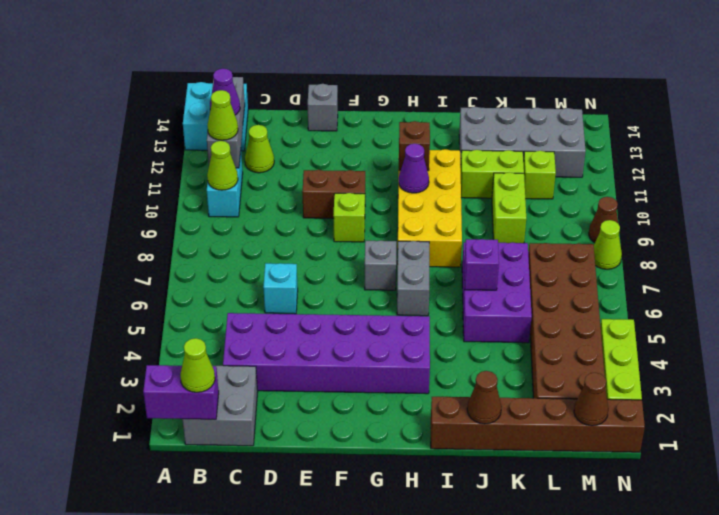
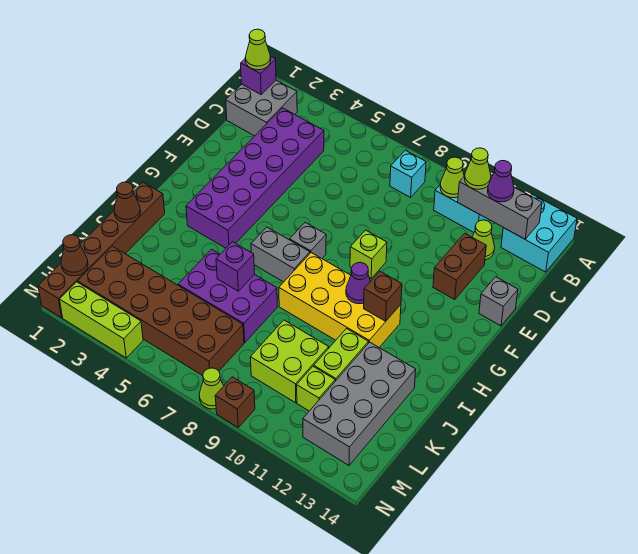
purple 1x2 brick [143,365,219,419] -> purple 1x1 brick [241,56,276,94]
cyan 1x1 brick [263,263,298,314] -> cyan 1x1 brick moved to [390,150,426,197]
brown 1x2 brick [302,170,365,218] -> brown 1x2 brick moved to [433,233,486,300]
lime 1x2 brick [492,172,526,243] -> lime 2x2 brick [250,320,329,403]
brown 1x1 cone [589,197,618,243] -> brown 1x1 brick [215,377,255,427]

